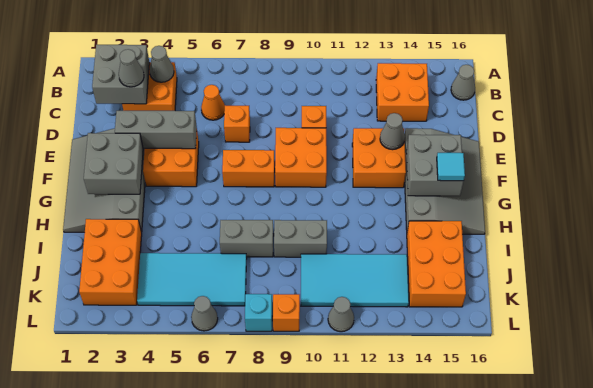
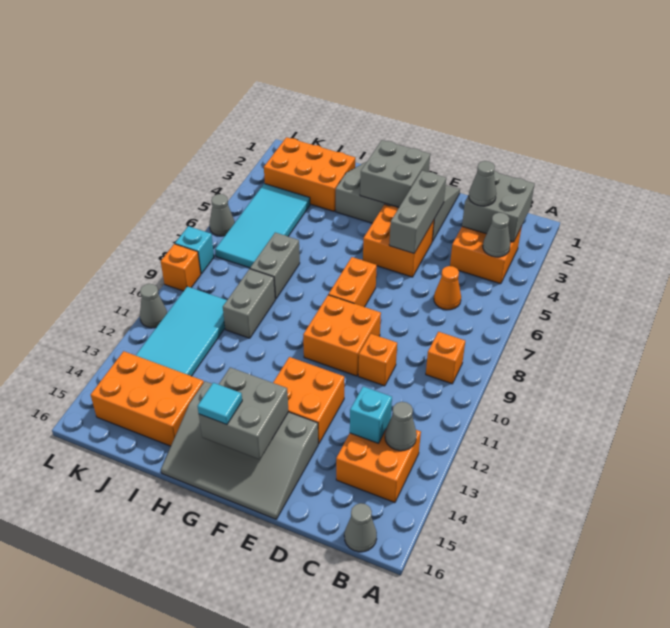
none -> cyan 1x1 brick [350,387,392,443]
orange 1x1 brick [224,106,250,142] -> orange 1x1 brick moved to [426,332,465,384]
grey 1x1 cone [380,113,405,150] -> grey 1x1 cone moved to [385,402,417,451]

